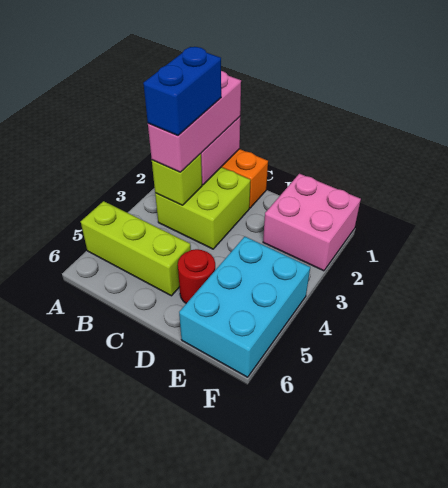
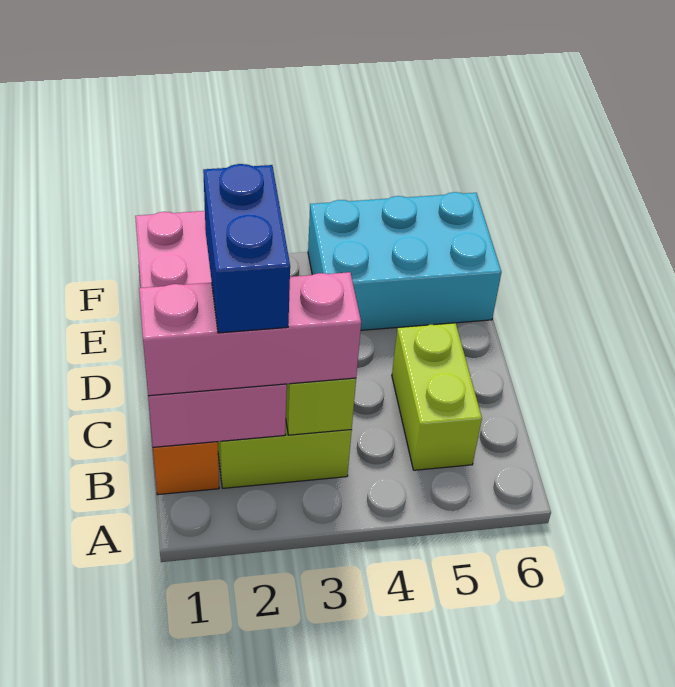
lime 1x3 brick [81,201,191,296] -> lime 1x2 brick [392,323,482,470]
blue 1x2 brick [143,47,221,135] -> blue 1x2 brick turned to [203,164,290,333]
red 1x1 round brick [178,249,215,303] -> none

